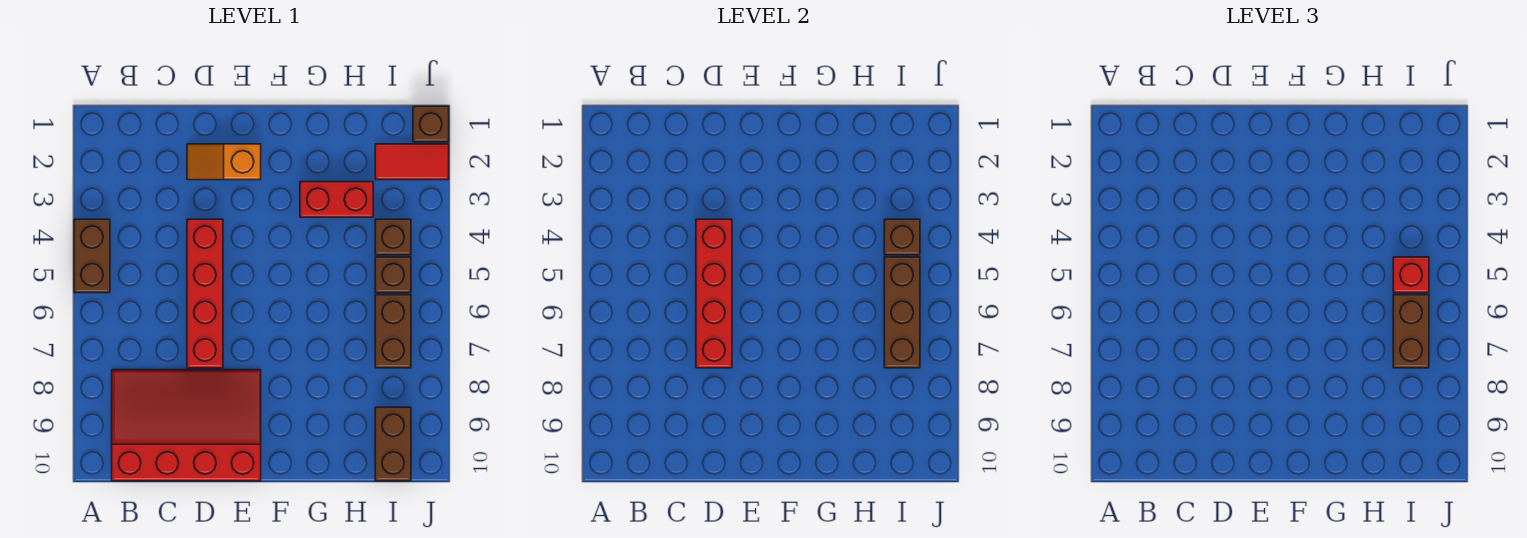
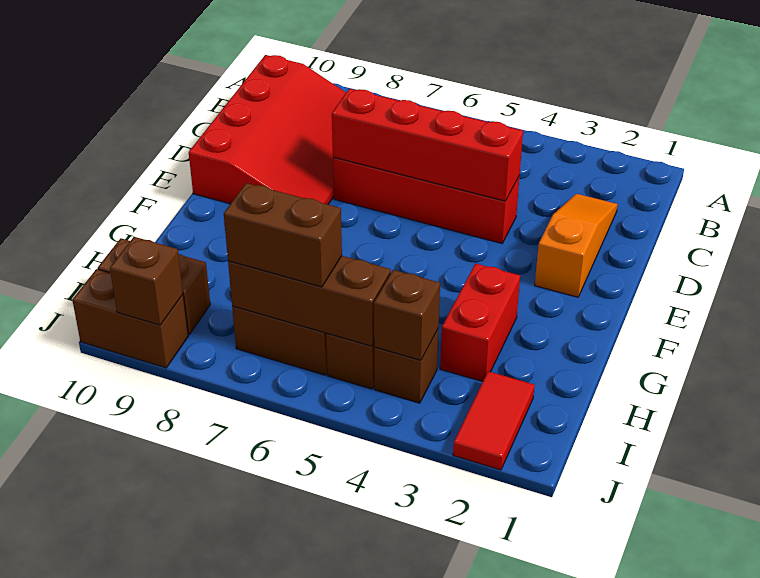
brown 1x2 brick [74,219,110,293] -> brown 1x2 brick moved to [72,269,188,368]
orange 1x2 slope [187,144,261,180] -> orange 1x3 slope [535,194,618,297]
red 1x1 brick [1393,257,1429,293] -> none
brown 1x1 brick [413,106,449,142] -> brown 1x1 brick moved to [110,237,183,325]

